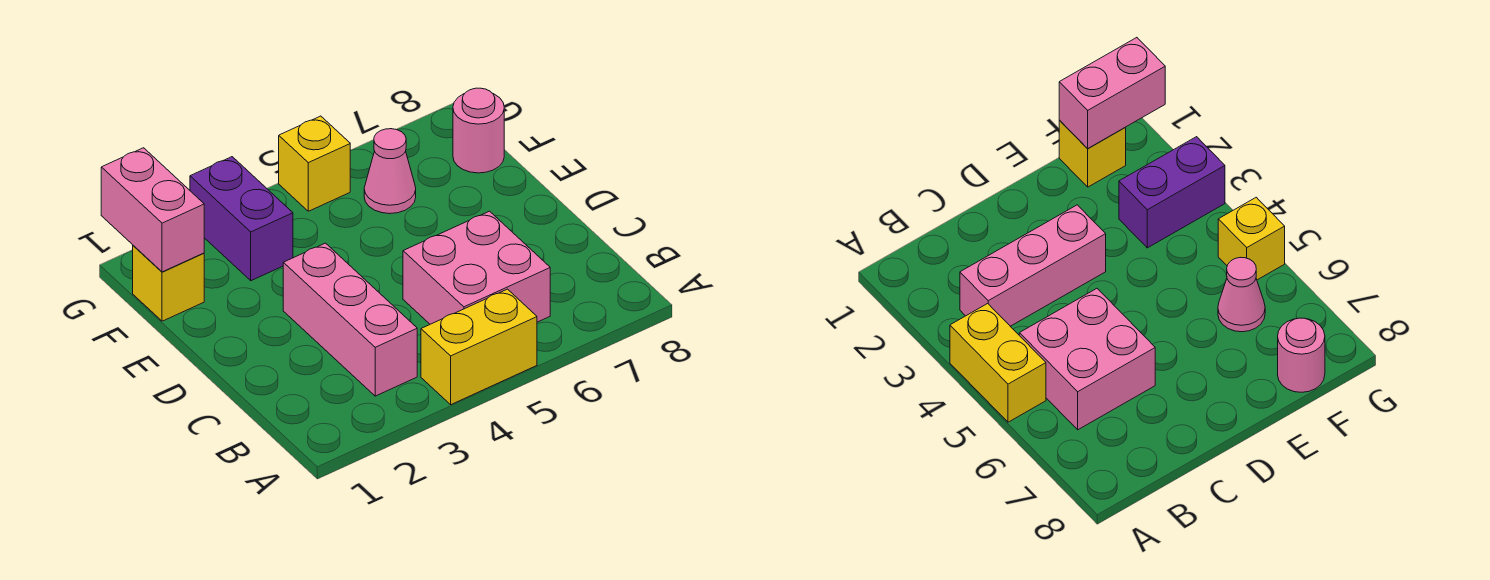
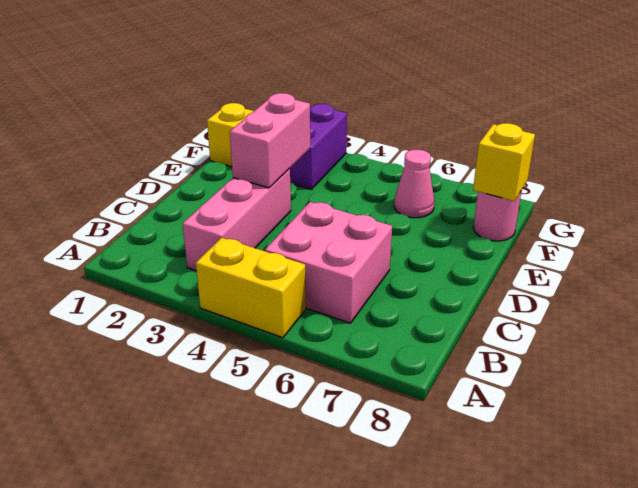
pink 1x2 brick [101,148,204,272] -> pink 1x2 brick moved to [230,93,310,188]
yellow 1x1 brick [279,116,350,211] -> yellow 1x1 brick moved to [473,123,535,201]

